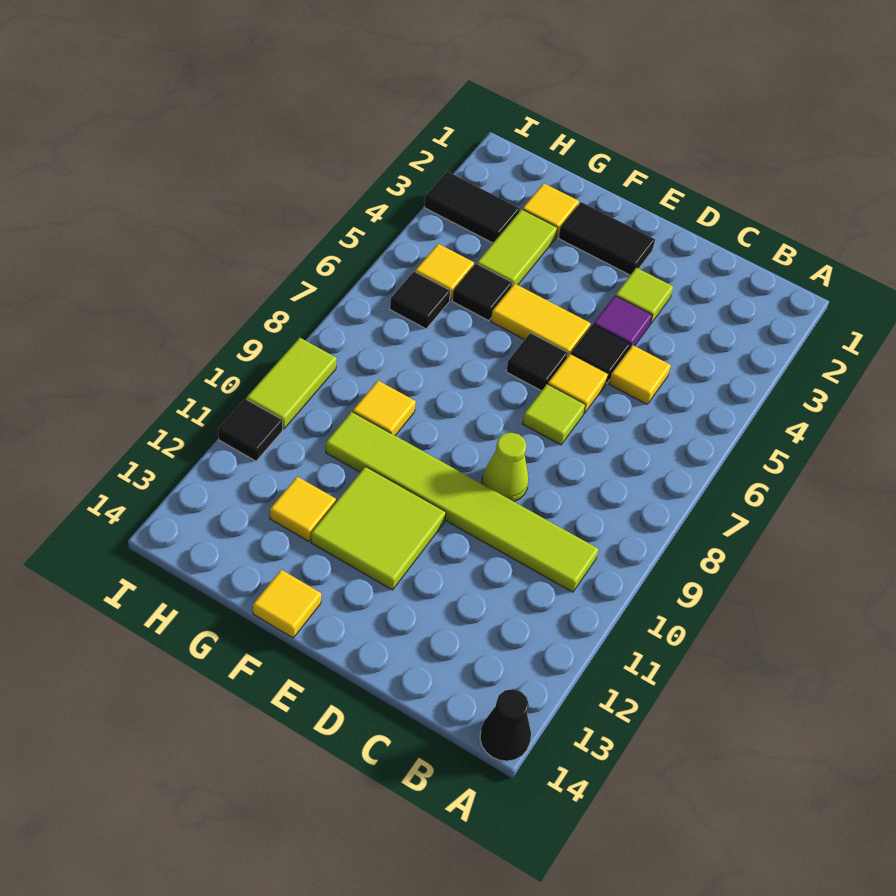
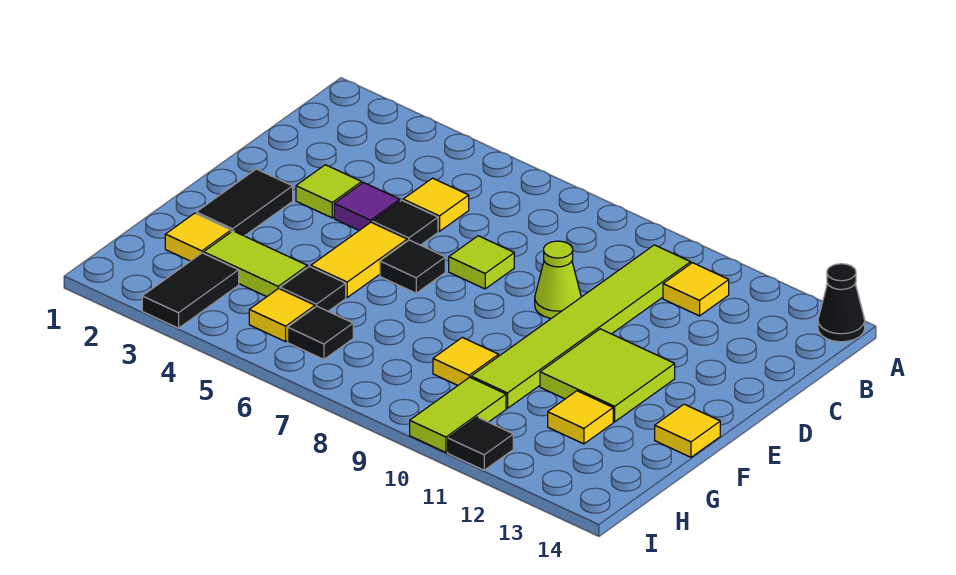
yellow 1x1 tile [548,354,608,413] -> yellow 1x1 tile moved to [663,263,729,316]
lime 1x2 tile [246,338,337,429] -> lime 1x2 tile turned to [410,377,506,452]

